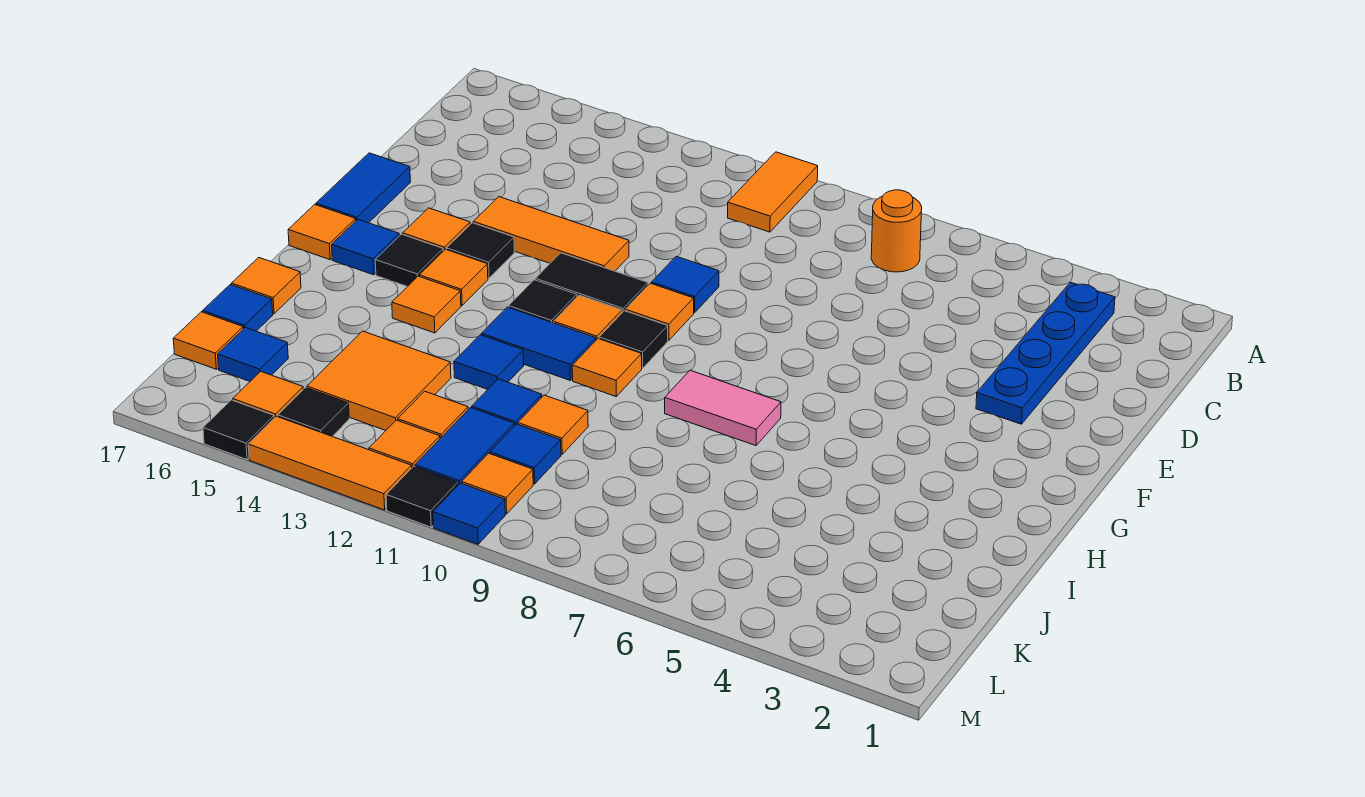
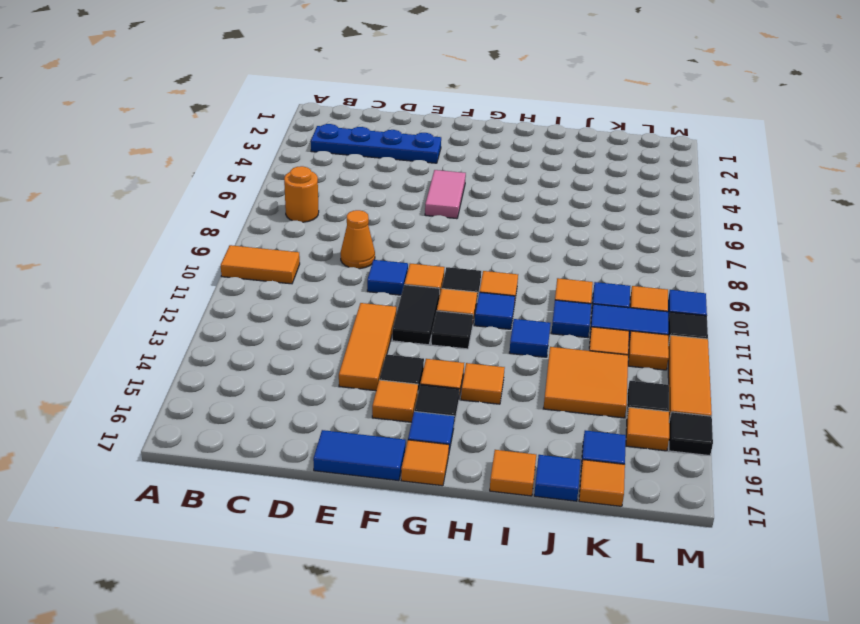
none -> orange 1x1 cone [341,210,375,269]
pink 1x2 tile [665,370,781,446] -> pink 1x2 tile moved to [425,170,466,219]
blue 1x2 tile [481,307,596,380] -> blue 1x1 tile [475,292,515,329]

